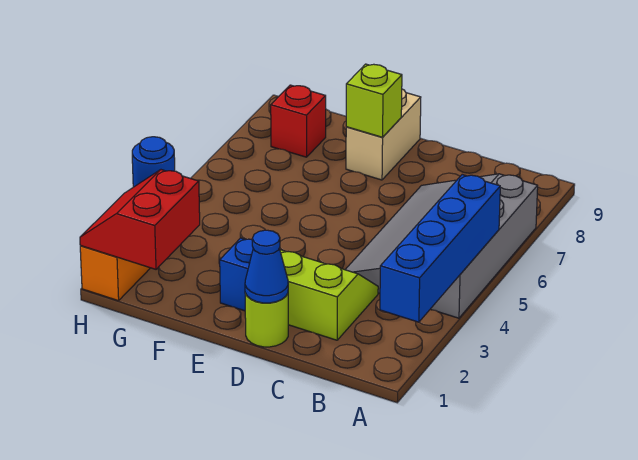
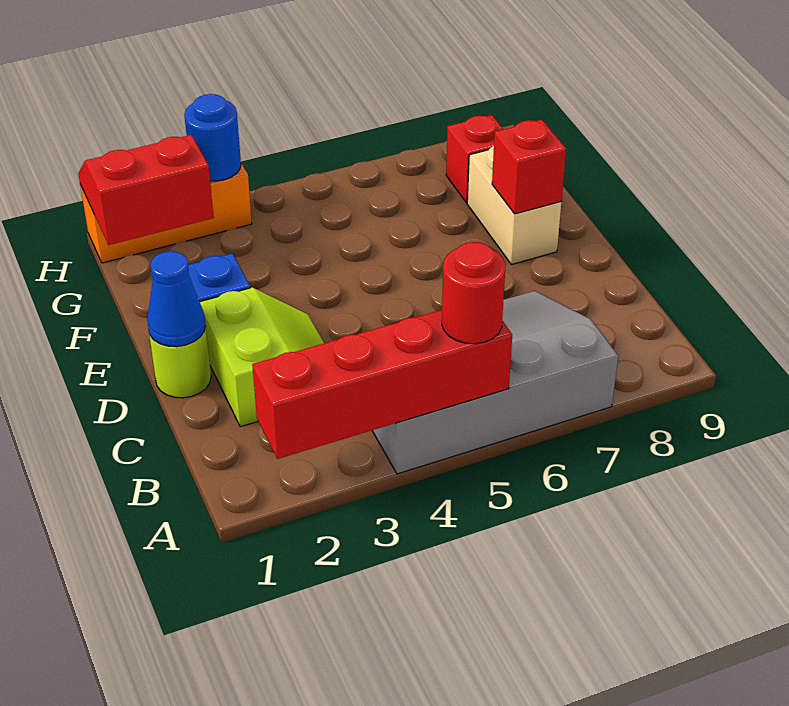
blue 1x4 brick [380,175,500,322] -> red 1x4 brick [252,310,512,459]
none -> red 1x1 round brick [442,242,506,344]
tan 1x2 brick [346,89,421,180] -> tan 1x2 brick turned to [467,146,561,265]
lime 1x1 brick [346,64,402,137] -> red 1x1 brick [492,120,566,214]

